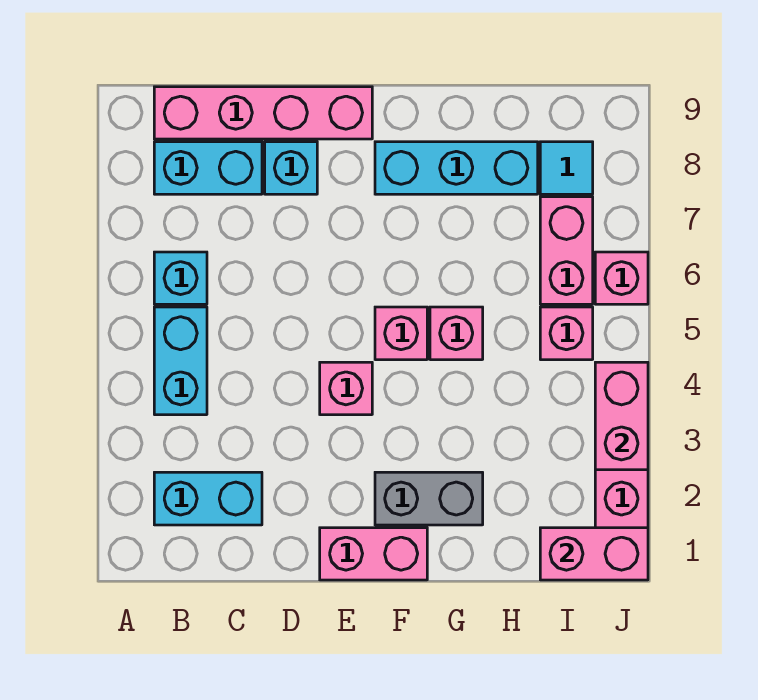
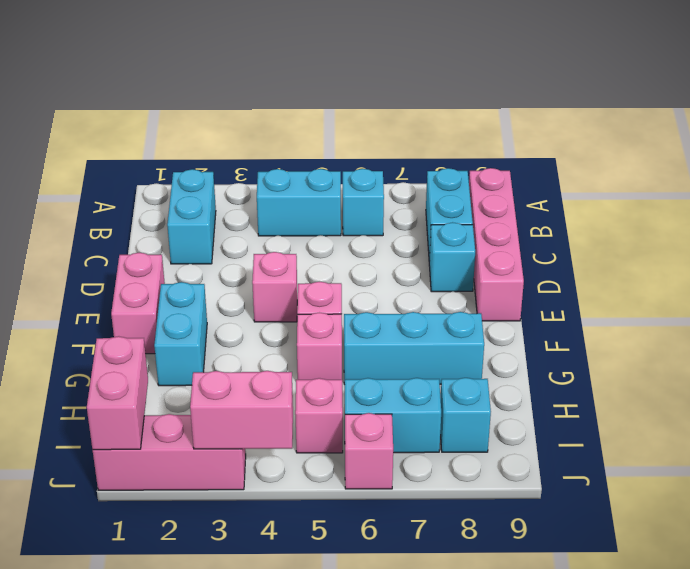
grey 1x2 brick [375,472,483,525] -> cyan 1x2 brick [154,282,207,386]
cyan 1x3 brick [375,142,538,194] -> cyan 1x3 brick turned to [344,312,484,384]
pink 1x2 brick [540,197,593,304] -> cyan 1x2 brick [345,378,441,453]
cyan 1x1 tile [540,142,593,194] -> cyan 1x1 brick [440,378,491,452]

